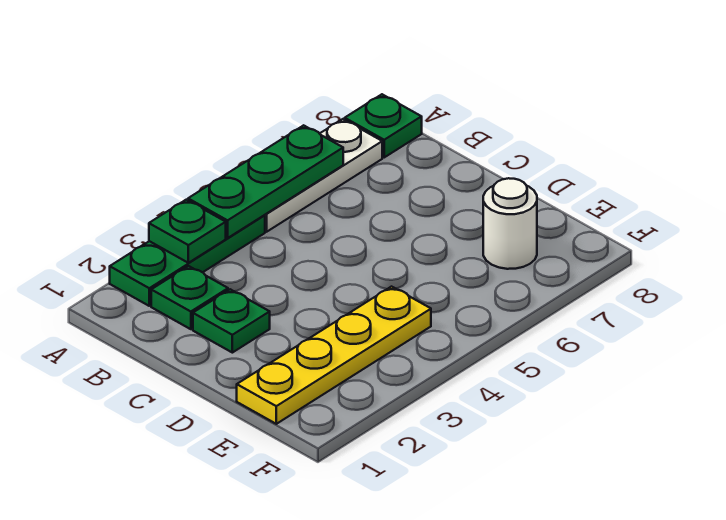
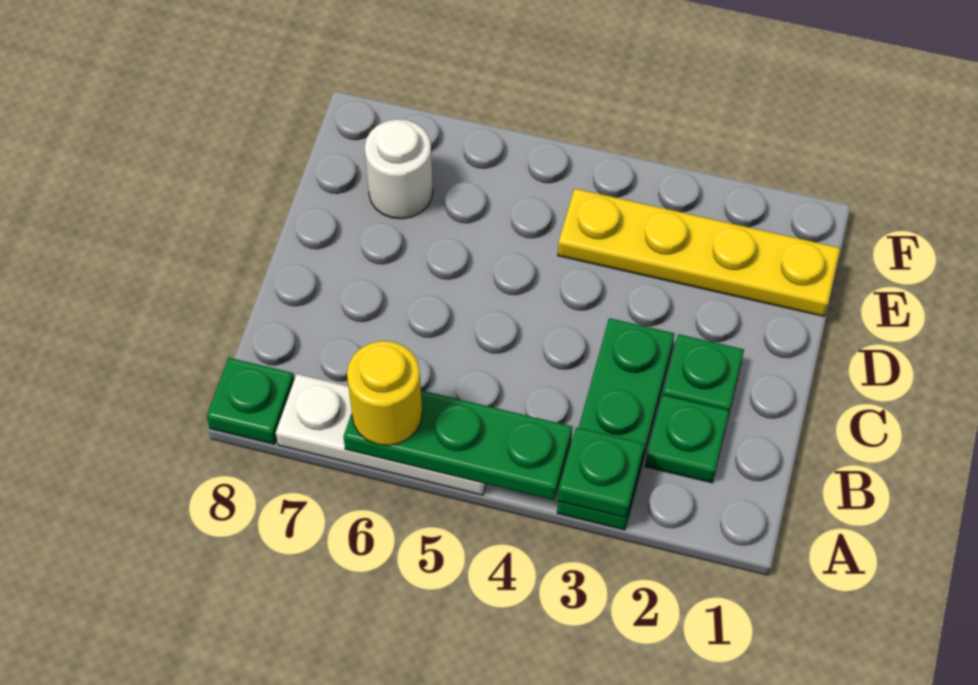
green 1x3 plate [110,215,265,306] -> green 1x3 plate turned to [557,318,674,530]
none -> yellow 1x1 round brick [347,341,422,445]

